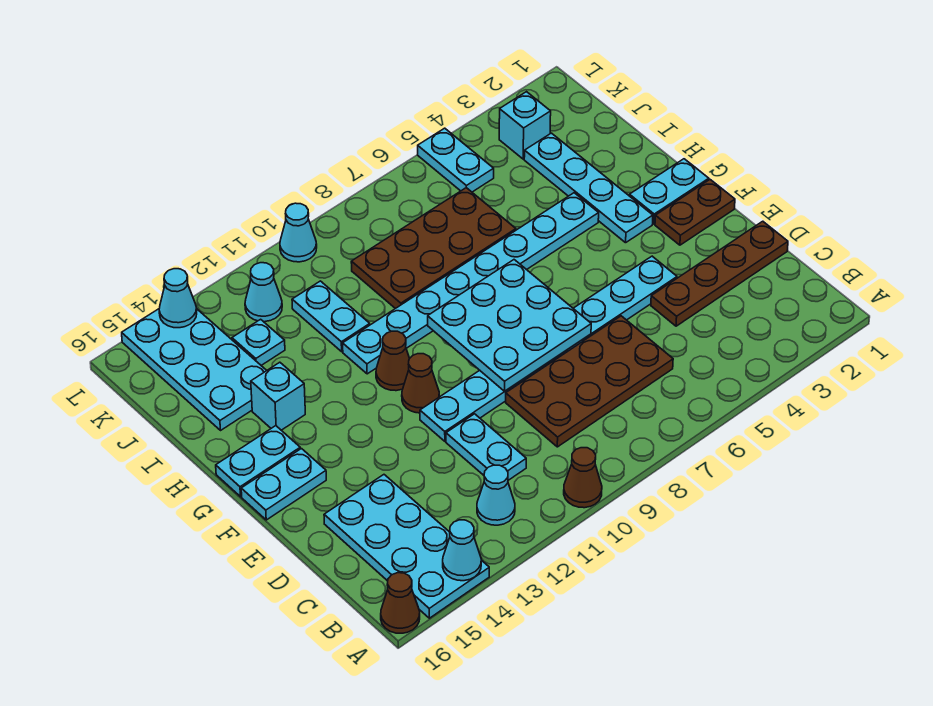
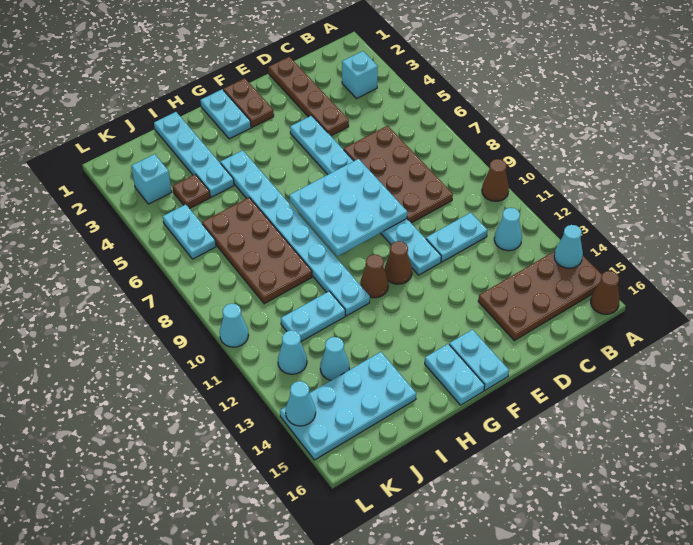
cyan 2x4 plate [324,475,489,618] -> brown 2x4 plate [478,251,602,340]
cyan 1x4 plate [524,133,653,243] -> cyan 1x4 plate turned to [154,112,234,197]
cyan 1x1 brick [251,362,305,430] -> cyan 1x1 brick moved to [342,51,378,98]
none -> brown 1x1 plate [173,174,210,209]
cyan 1x1 plate [232,319,285,365] -> cyan 1x1 cone [320,337,349,380]
cyan 1x2 plate [418,128,494,192] -> cyan 1x2 plate turned to [163,204,216,259]

